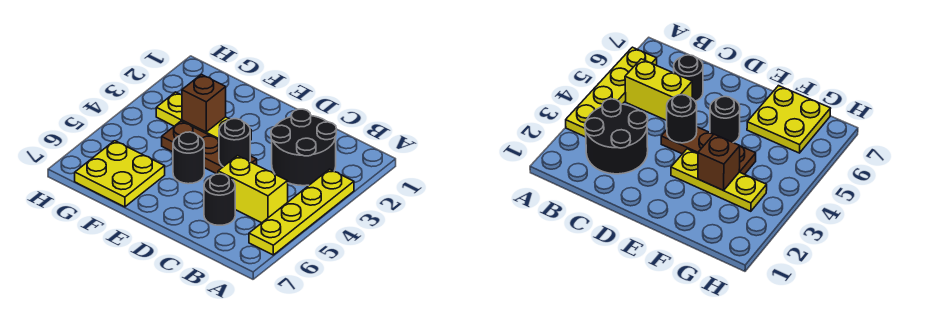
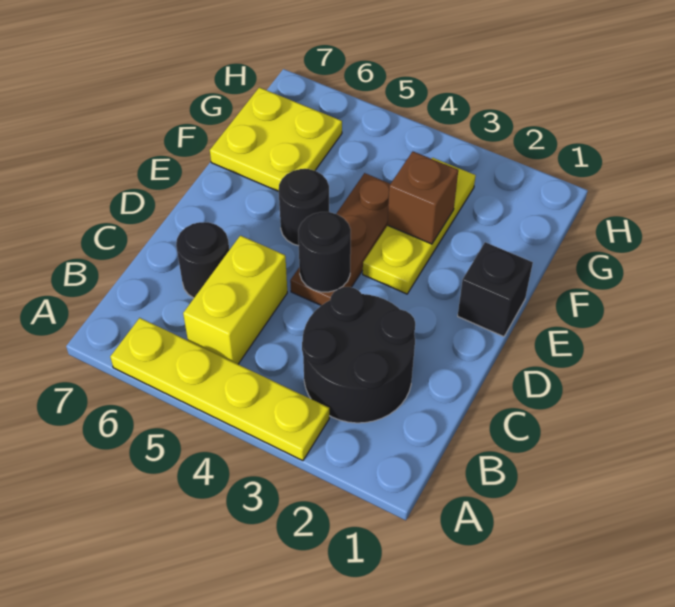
none -> black 1x1 brick [458,242,533,337]

